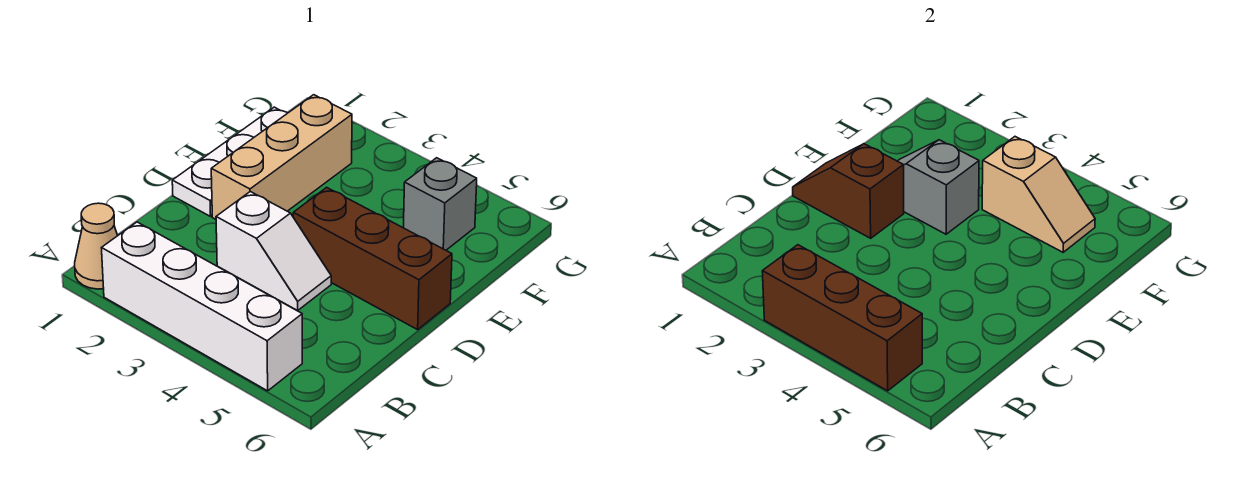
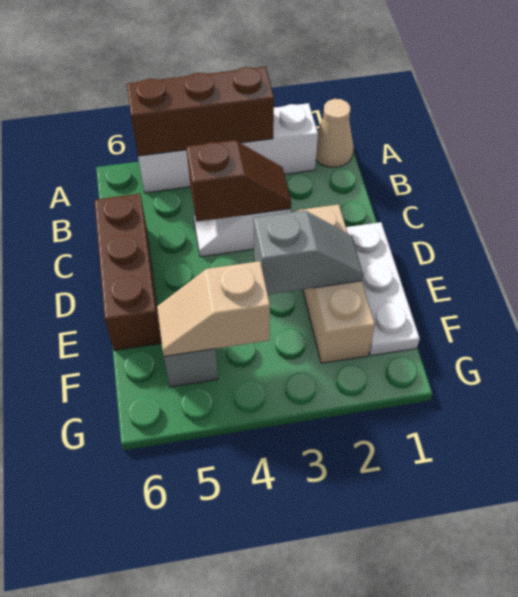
brown 1x2 slope [793,144,904,238] -> brown 1x2 slope moved to [186,140,291,222]
brown 1x3 brick [293,187,452,330] -> brown 1x3 brick turned to [94,194,161,351]

